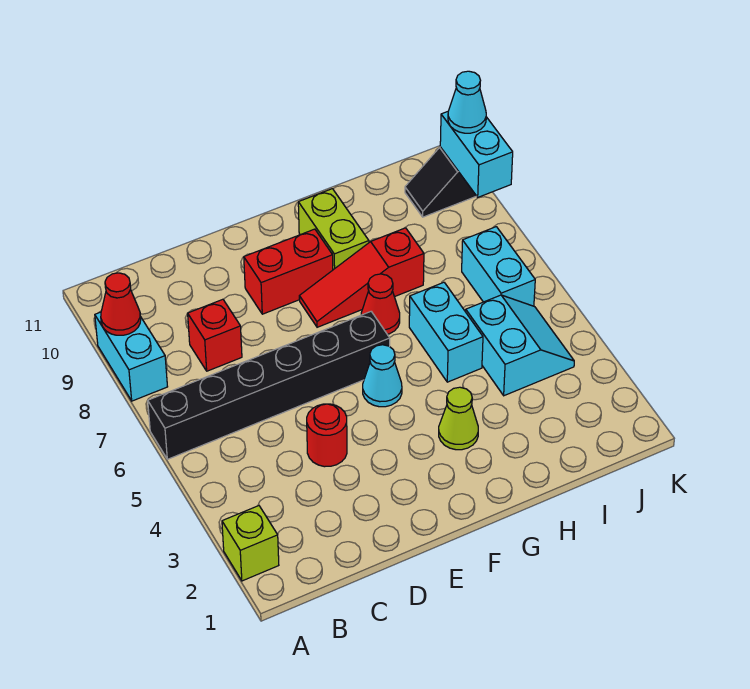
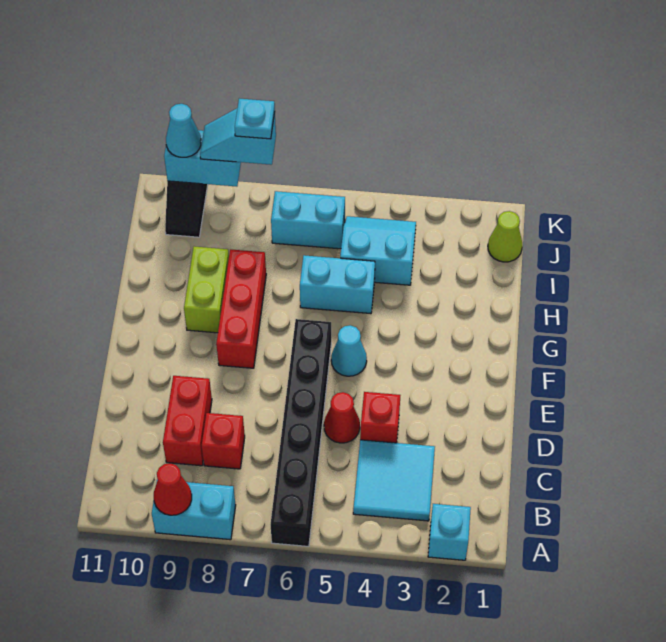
lime 1x1 brick [222,506,279,581] -> cyan 1x1 brick [428,504,471,560]
none -> cyan 2x2 tile [353,440,435,521]
red 1x1 round brick [307,404,347,467] -> red 1x1 brick [360,392,400,443]
red 1x2 brick [244,229,333,314] -> red 1x2 brick moved to [163,376,212,466]
red 1x3 slope [299,228,424,327] -> red 1x3 brick [216,249,266,368]
lime 1x1 cone [439,387,478,450] -> lime 1x1 cone moved to [488,211,522,262]
red 1x1 cone [361,274,400,334] -> red 1x1 cone moved to [324,392,360,443]
lime 1x2 brick [298,189,369,270] -> lime 1x2 brick turned to [184,246,229,333]
none -> cyan 1x2 slope [200,109,276,165]
none -> cyan 1x1 plate [235,99,275,139]

